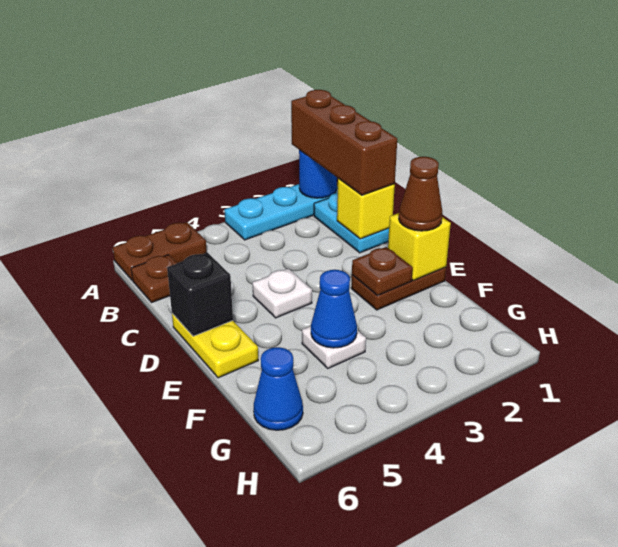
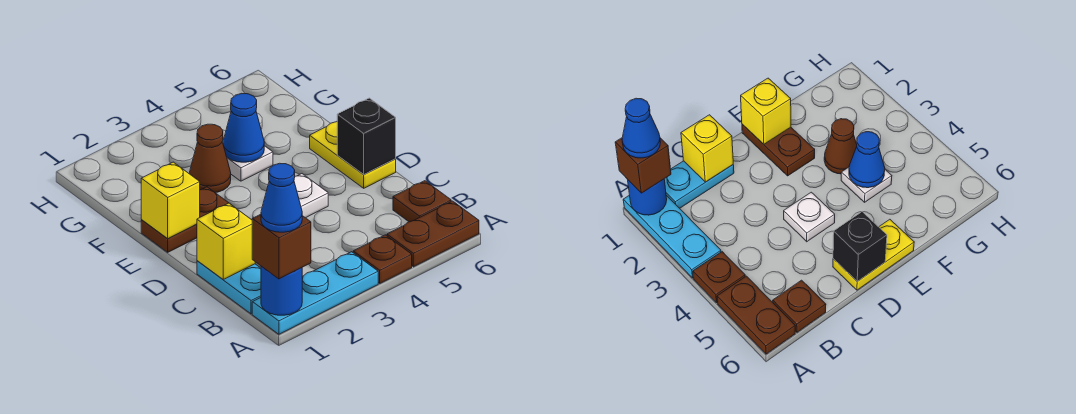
brown 1x3 brick [291,90,397,195] -> brown 1x1 brick [252,214,311,279]
brown 1x1 cone [399,157,442,231] -> brown 1x1 cone moved to [189,124,231,193]
brown 1x1 plate [352,247,413,296] -> brown 1x1 plate moved to [353,235,412,283]
blue 1x1 cone [254,347,303,430] -> blue 1x1 cone moved to [261,163,302,232]

